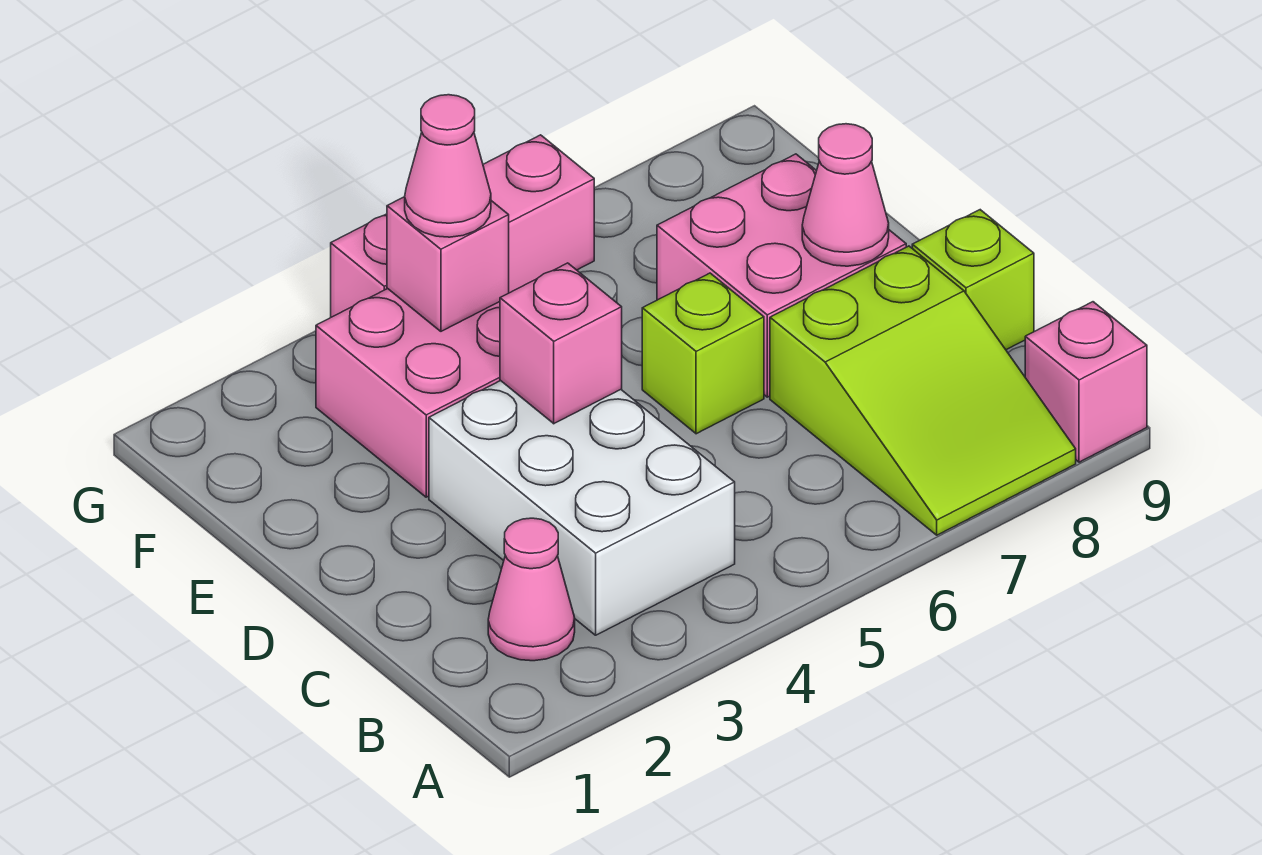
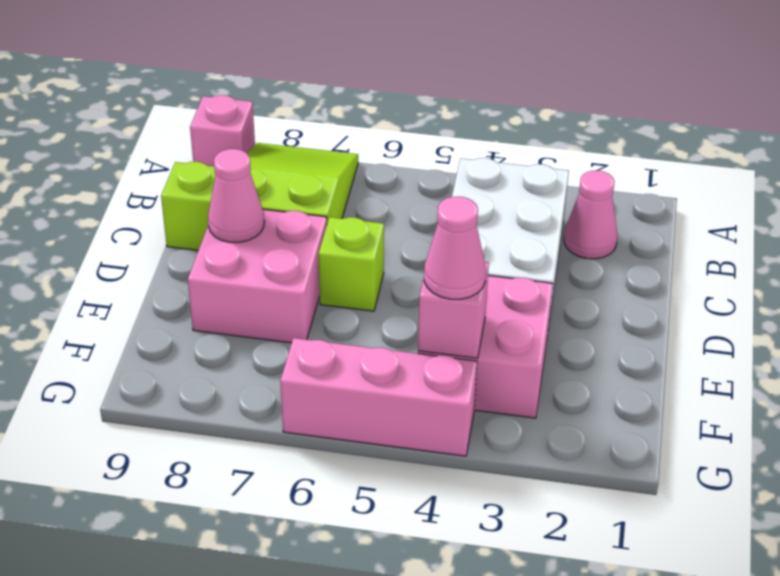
pink 1x1 brick [500,263,622,424] -> none

